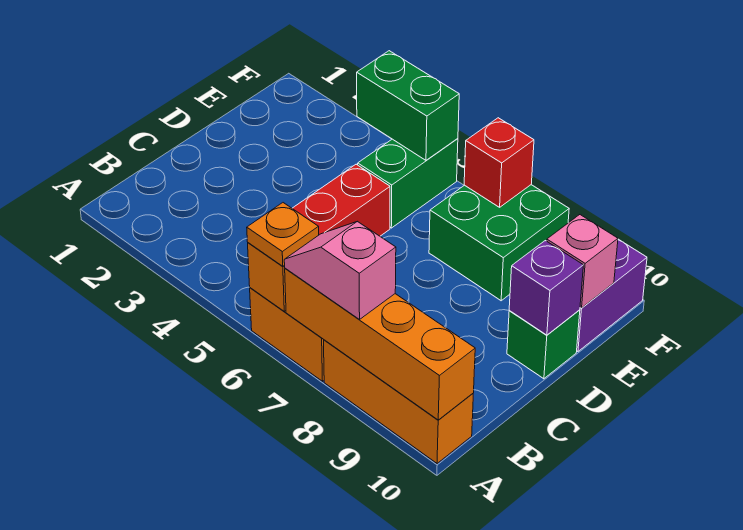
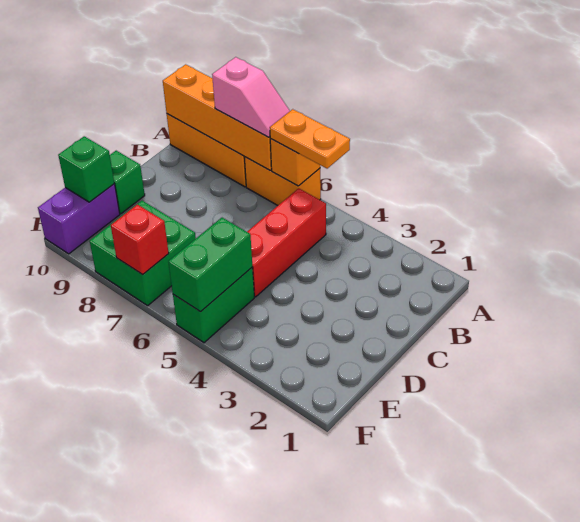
orange 1x1 plate [247,203,319,266] -> orange 1x2 plate [270,109,350,168]
purple 1x1 brick [509,241,583,335] -> none
pink 1x1 brick [547,215,618,308] -> green 1x1 brick [58,136,114,202]
green 1x2 brick [357,51,459,160] -> green 1x2 brick turned to [168,218,252,312]

